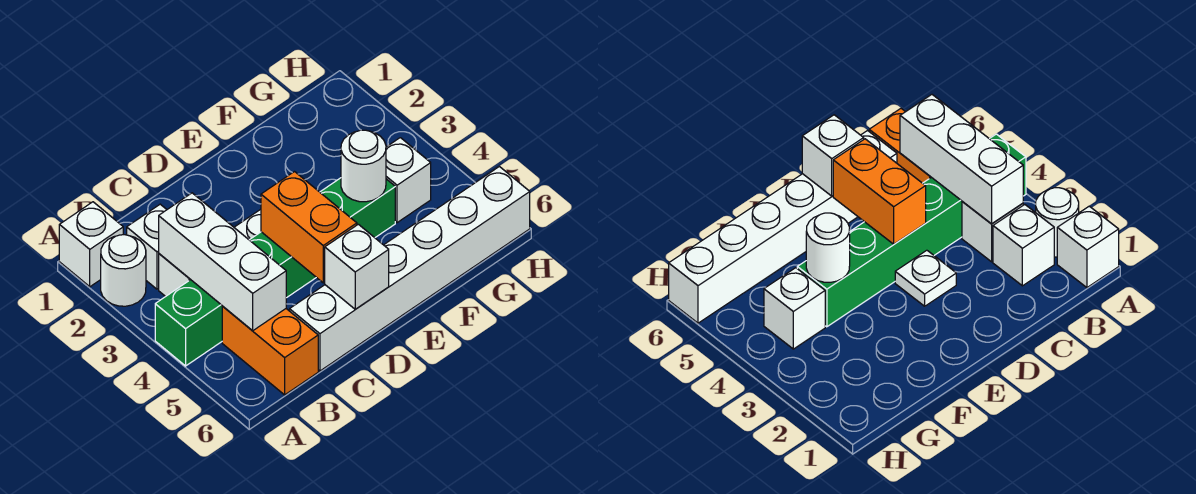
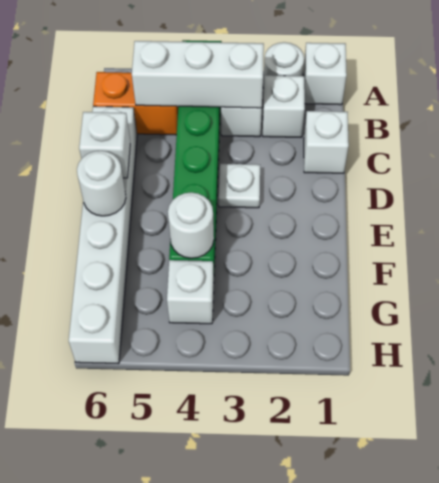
none -> white 1x1 brick [304,111,349,173]
orange 1x2 brick [261,172,357,283] -> none
none -> white 1x1 round brick [77,151,126,216]

